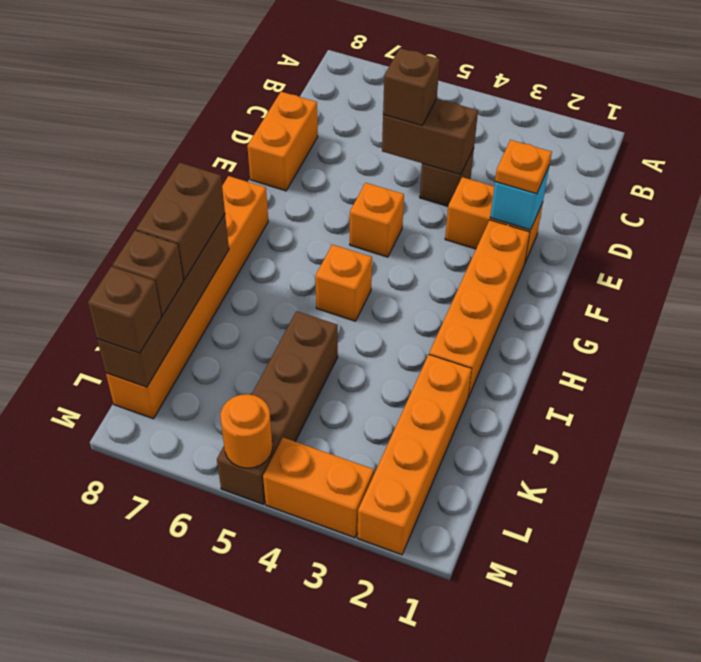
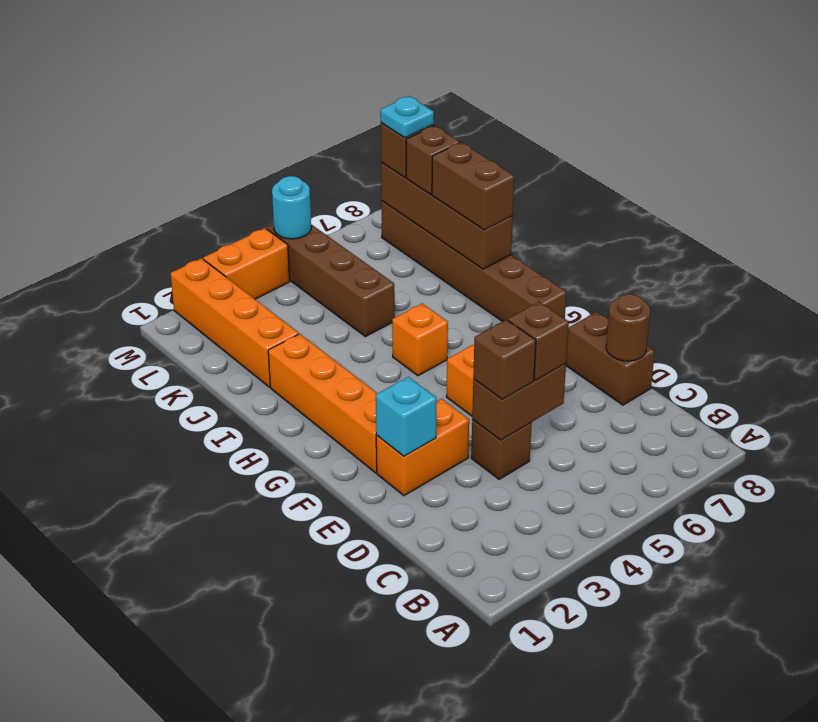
none -> brown 1x1 brick [473,320,536,399]
orange 1x2 brick [247,92,318,191] -> brown 1x2 brick [566,312,655,405]
none -> brown 1x1 round brick [606,294,650,361]
orange 1x1 plate [495,140,552,194] -> none
orange 1x6 brick [106,176,268,419] -> brown 1x6 brick [381,201,567,322]
none -> cyan 1x1 plate [380,96,434,138]
orange 1x1 round brick [220,394,273,468] -> cyan 1x1 round brick [272,176,311,239]

